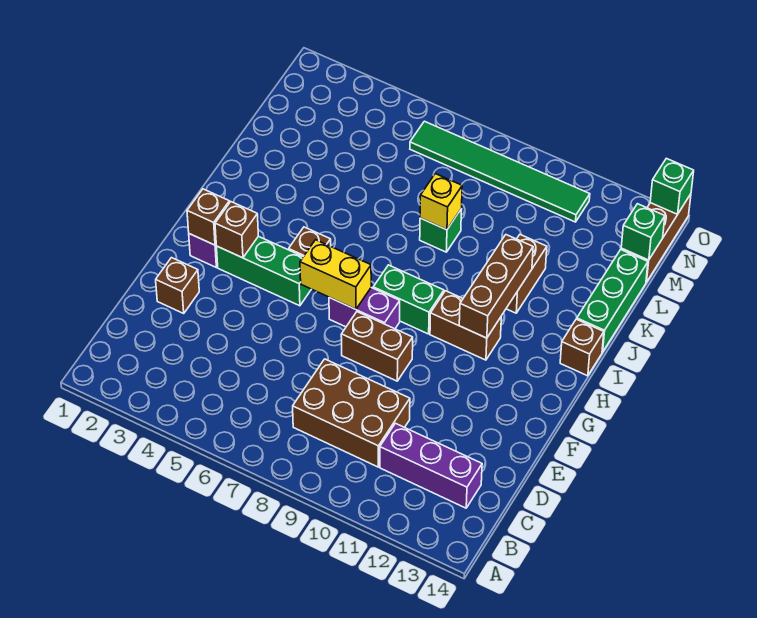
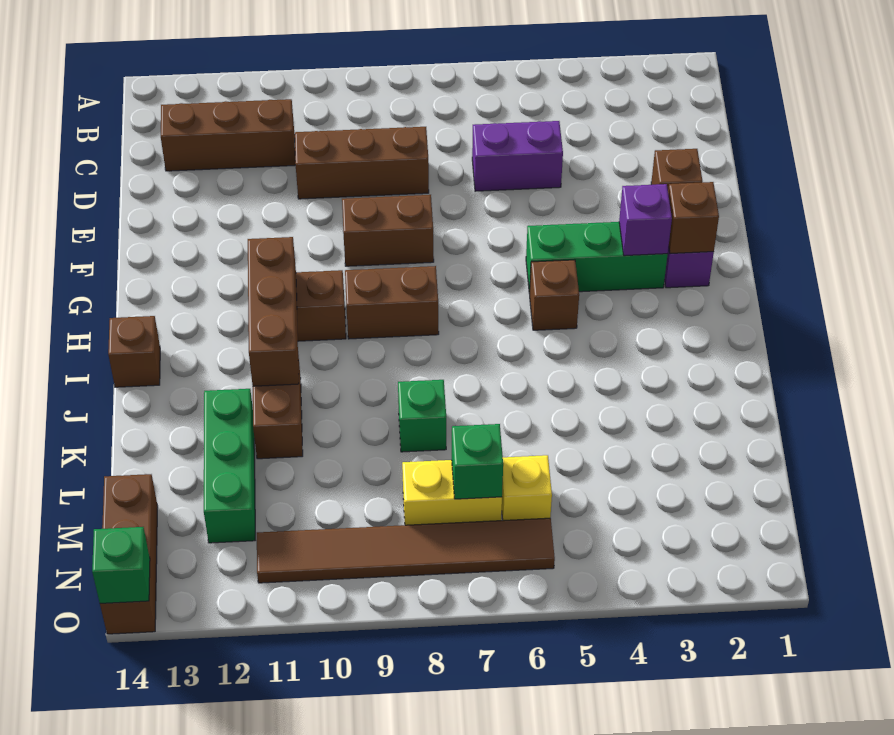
brown 2x3 brick [293,359,410,467] -> brown 1x3 brick [295,127,429,199]
purple 1x3 brick [380,423,482,508] -> brown 1x3 brick [161,99,296,171]
brown 1x1 brick [215,202,258,258] -> purple 1x1 brick [619,184,672,256]
yellow 1x2 brick [300,240,371,309] -> yellow 1x2 brick moved to [402,460,502,525]
purple 1x2 brick [329,288,400,329] -> purple 1x2 brick moved to [472,121,563,191]
green 1x2 brick [373,265,444,334] -> brown 1x2 brick [345,266,439,339]
green 1x3 brick [577,250,648,352] -> green 1x3 brick moved to [204,389,255,543]
yellow 1x1 brick [420,174,462,230] -> yellow 1x1 brick moved to [502,455,552,521]
green 1x1 brick [621,204,665,260] -> green 1x1 brick moved to [452,424,503,499]
green 1x6 tile [410,121,590,222] -> brown 1x6 tile [257,518,555,583]

